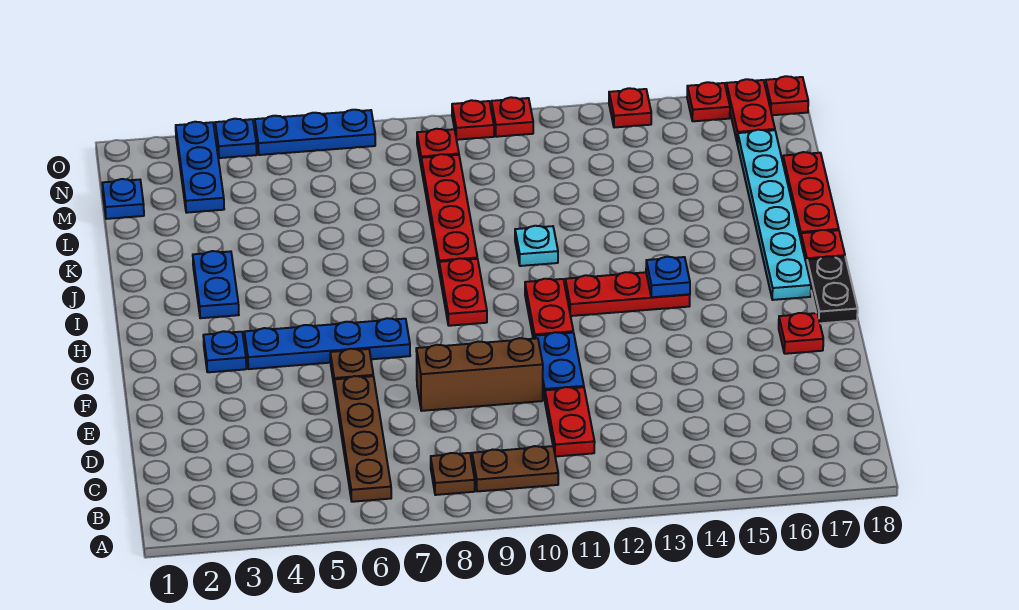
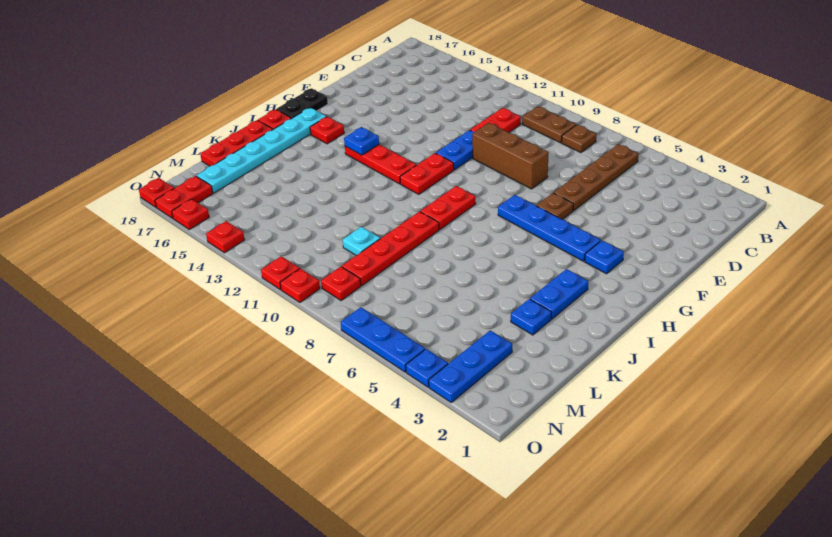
red 1x1 plate [779,313,823,354] -> red 1x1 plate moved to [310,117,344,144]
cyan 1x1 plate [515,226,558,266] -> cyan 1x1 plate moved to [343,227,380,256]
blue 1x1 plate [102,179,144,219] -> blue 1x1 plate moved to [511,299,551,335]

